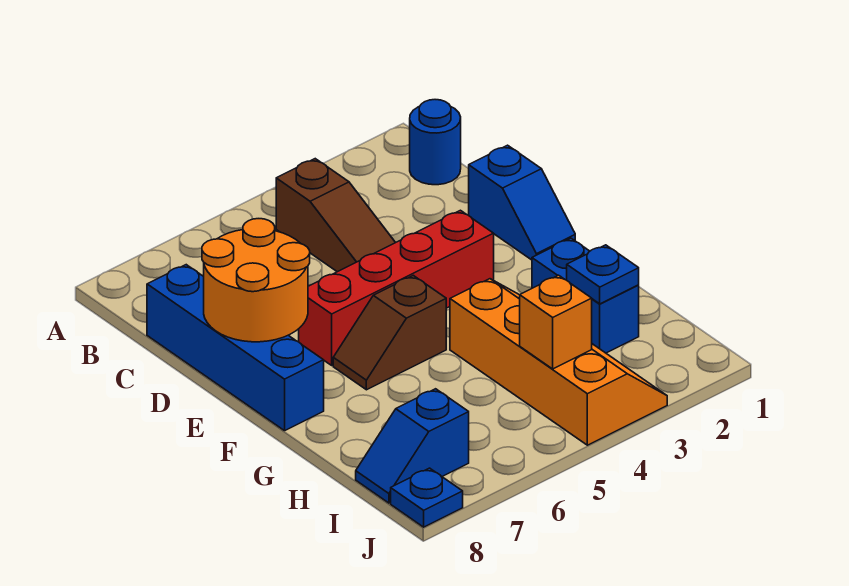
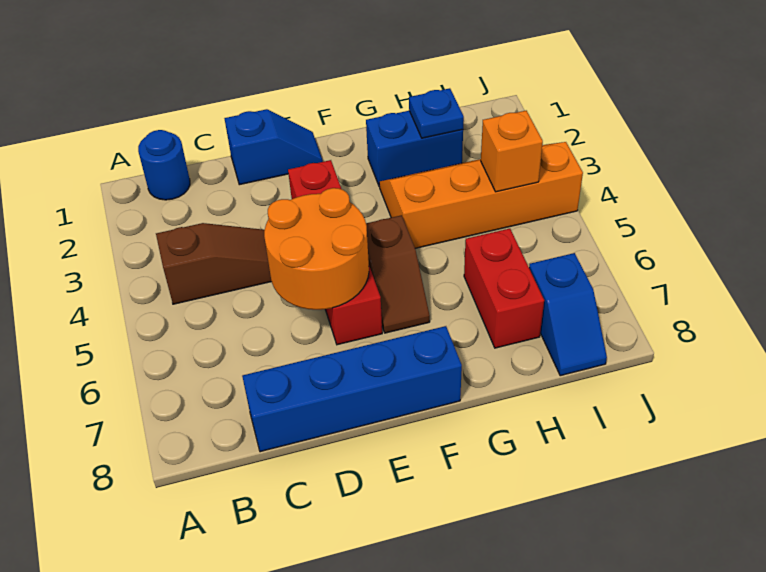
orange 2x2 round brick [202,219,310,342] -> orange 2x2 round brick moved to [264,188,369,310]
none -> red 1x2 brick [464,229,544,348]
blue 1x1 plate [391,468,463,527] -> none

